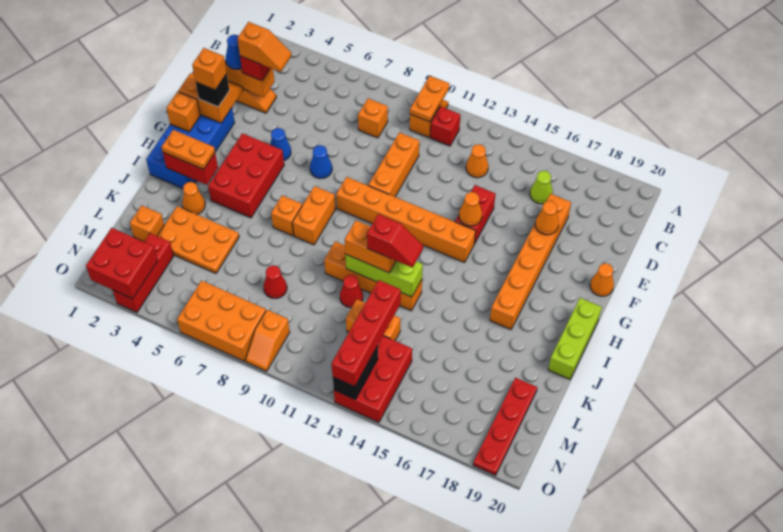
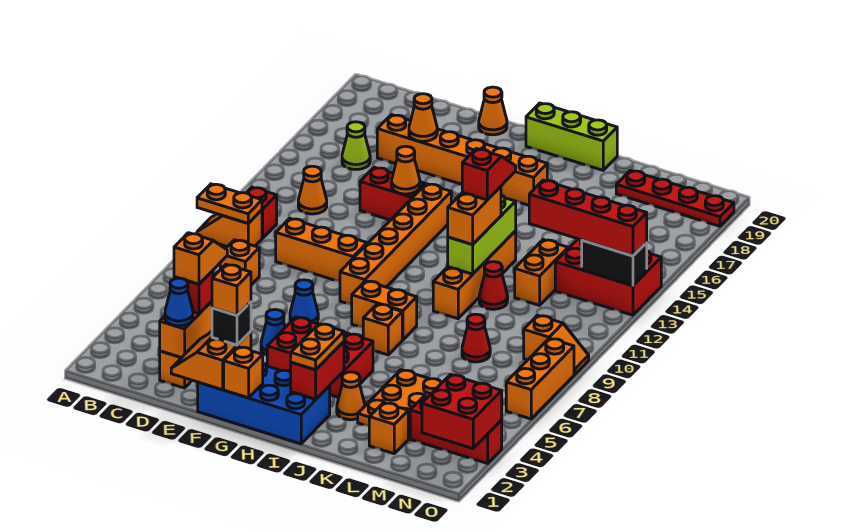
orange 2x3 brick [177,281,266,361] -> orange 1x3 brick [506,338,574,419]

